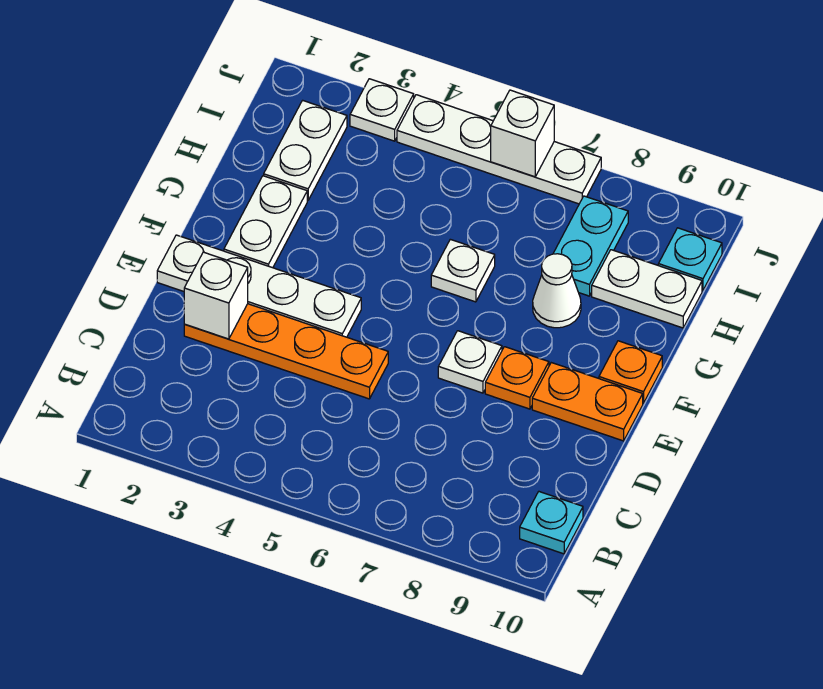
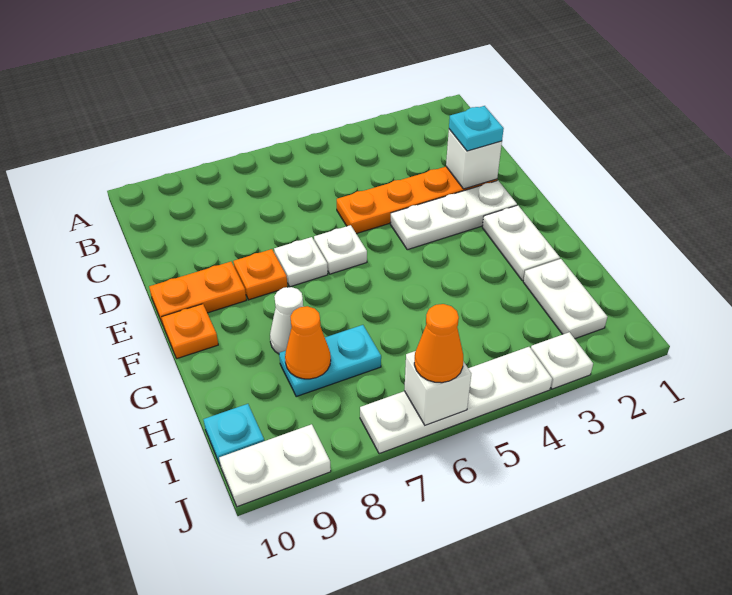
cyan 1x1 plate [520,492,583,554] -> cyan 1x1 plate moved to [449,106,504,151]
white 1x4 plate [157,235,361,337] -> white 1x3 plate [390,181,517,250]
white 1x1 plate [431,239,495,302] -> white 1x1 plate moved to [314,225,367,274]
cyan 1x2 plate [553,196,628,296] -> cyan 1x2 plate turned to [279,325,381,396]
none -> orange 1x1 cone [285,306,331,379]
white 1x2 plate [592,250,702,328] -> white 1x2 plate moved to [219,424,331,507]
none -> orange 1x1 cone [414,304,463,383]

